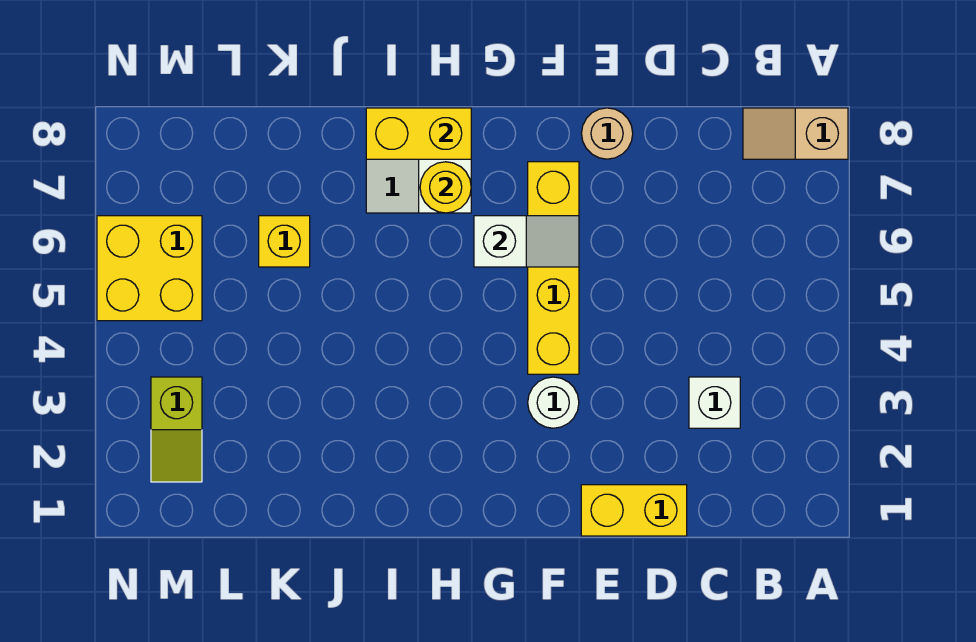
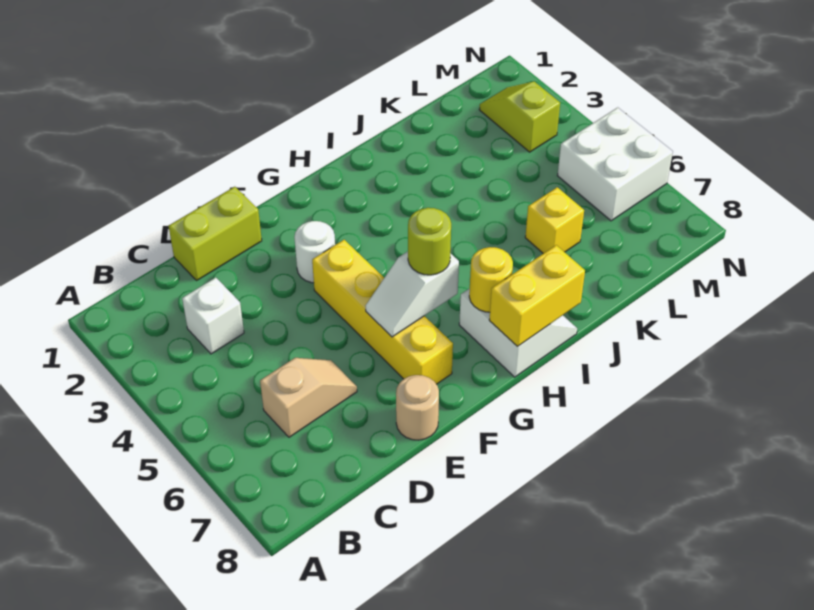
tan 1x2 slope [743,108,848,159] -> tan 1x2 slope moved to [260,358,357,437]
yellow 1x2 brick [581,485,687,536] -> lime 1x2 brick [169,187,262,280]
none -> lime 1x1 round brick [408,208,451,275]
yellow 2x2 brick [97,216,202,321] -> white 2x2 brick [557,108,673,221]

